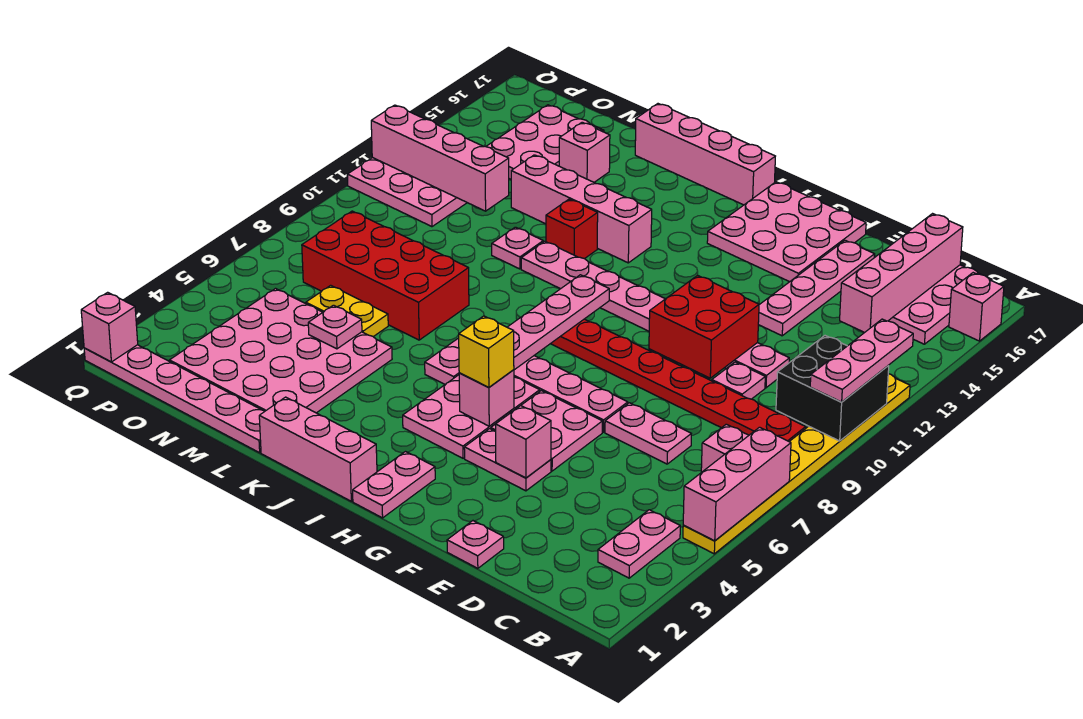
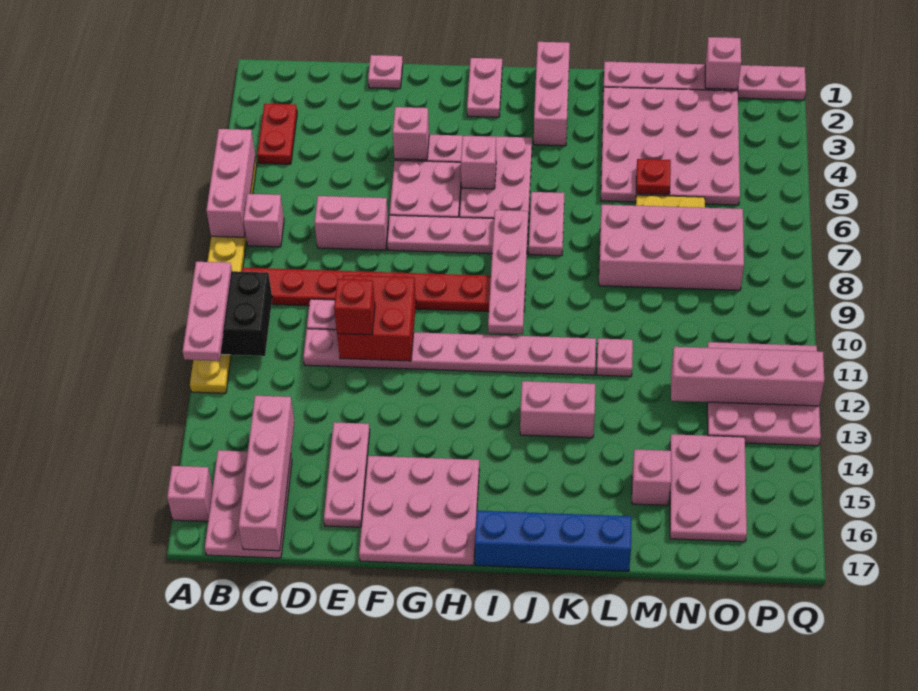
pink 1x2 plate [598,510,680,578] -> red 1x2 plate [257,103,297,164]
pink 1x2 plate [605,403,691,464] -> pink 1x2 brick [315,196,388,250]
pink 1x4 plate [758,240,875,336] -> pink 1x3 plate [324,422,370,527]
yellow 1x1 brick [459,316,514,388] -> none
pink 1x3 brick [259,397,377,501] -> pink 1x3 brick turned to [534,42,570,146]
pink 1x4 brick [635,104,775,205] -> blue 1x4 brick [475,511,632,571]
pink 1x4 brick [511,155,652,263] -> pink 1x2 brick [520,381,595,438]
red 1x1 brick [546,199,598,259] -> red 1x1 brick moved to [334,279,375,335]
red 2x4 brick [302,211,469,340] -> pink 2x4 brick [599,205,744,290]
pink 1x1 plate [308,305,362,349] -> red 1x1 plate [636,159,671,194]
pink 1x1 brick [81,292,138,362] -> pink 1x1 brick moved to [705,37,741,89]

